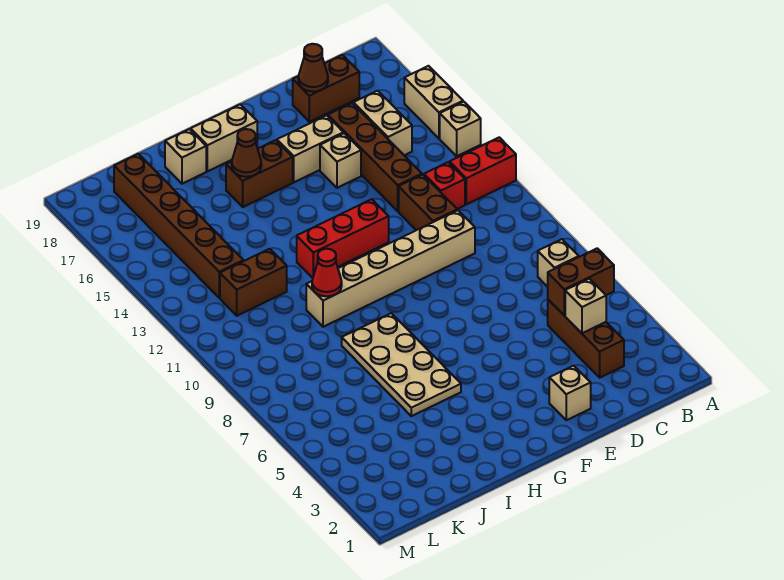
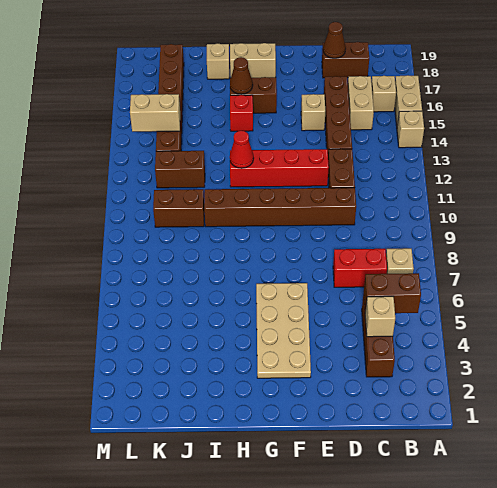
red 1x2 brick [450,137,516,204] -> red 1x2 brick moved to [333,249,387,287]
red 1x1 brick [424,162,465,209] -> red 1x1 brick moved to [230,95,253,131]
tan 1x6 brick [306,210,475,327] -> brown 1x6 brick [204,188,356,227]
tan 1x1 brick [549,366,591,420] -> tan 1x1 brick moved to [371,76,396,112]
tan 1x2 brick [277,115,344,182] -> tan 1x2 brick moved to [130,94,180,132]
red 1x3 brick [297,199,389,278] -> red 1x4 brick [230,149,329,187]
tan 2x4 plate [342,313,461,416] -> tan 2x4 plate moved to [256,283,311,378]
red 1x1 cone [312,249,342,296] -> red 1x1 cone moved to [230,131,254,168]
none -> brown 1x2 brick [153,189,204,227]

